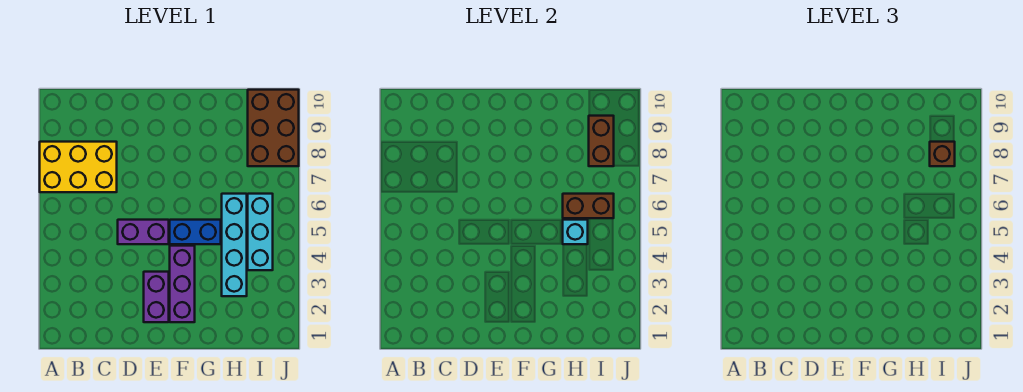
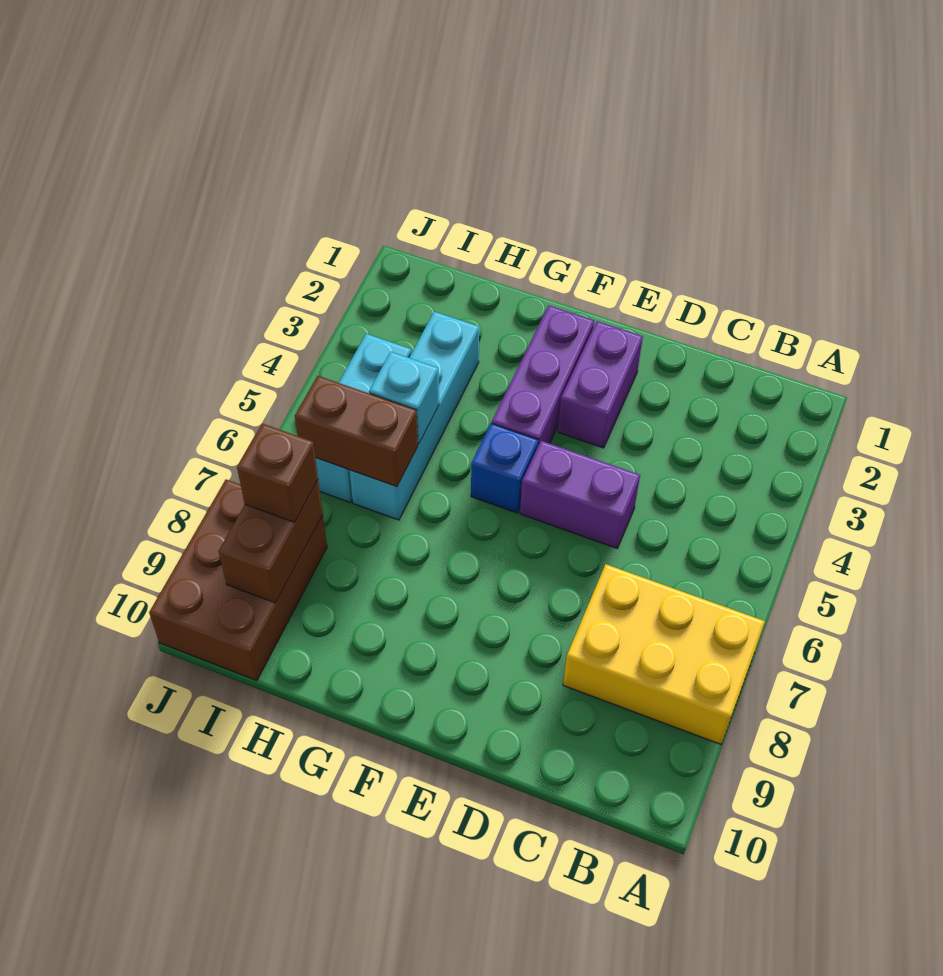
blue 1x2 brick [170,220,221,244] -> blue 1x1 brick [471,423,538,513]

